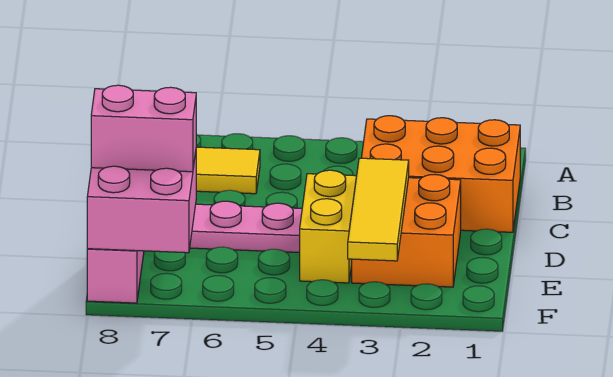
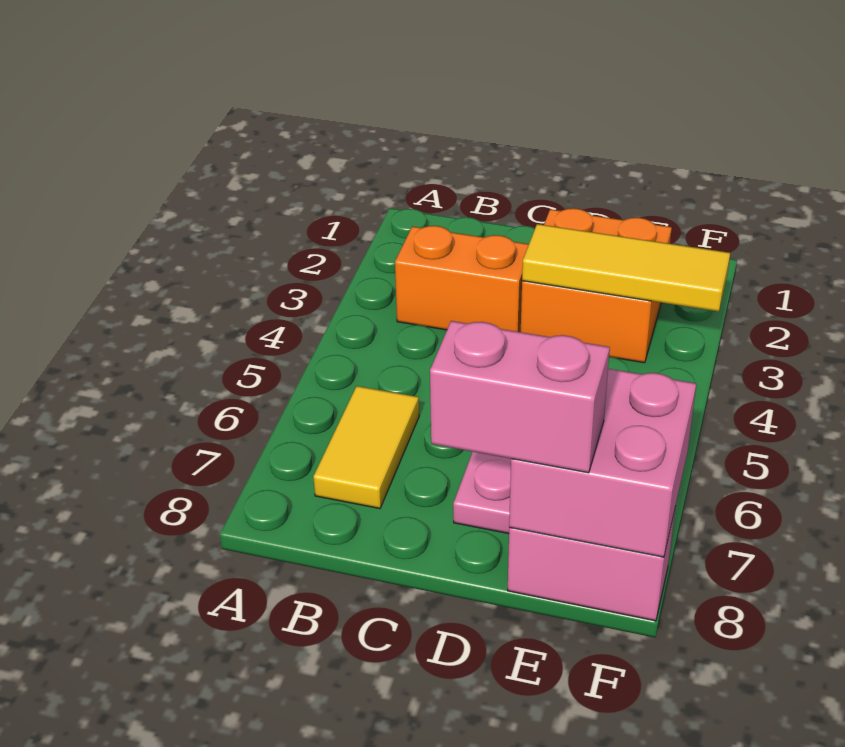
orange 2x3 brick [361,116,520,232] -> orange 1x2 brick [395,226,529,332]
yellow 1x2 brick [300,170,357,283] -> none
pink 1x2 brick [91,85,196,172] -> pink 1x2 brick turned to [430,321,610,473]

